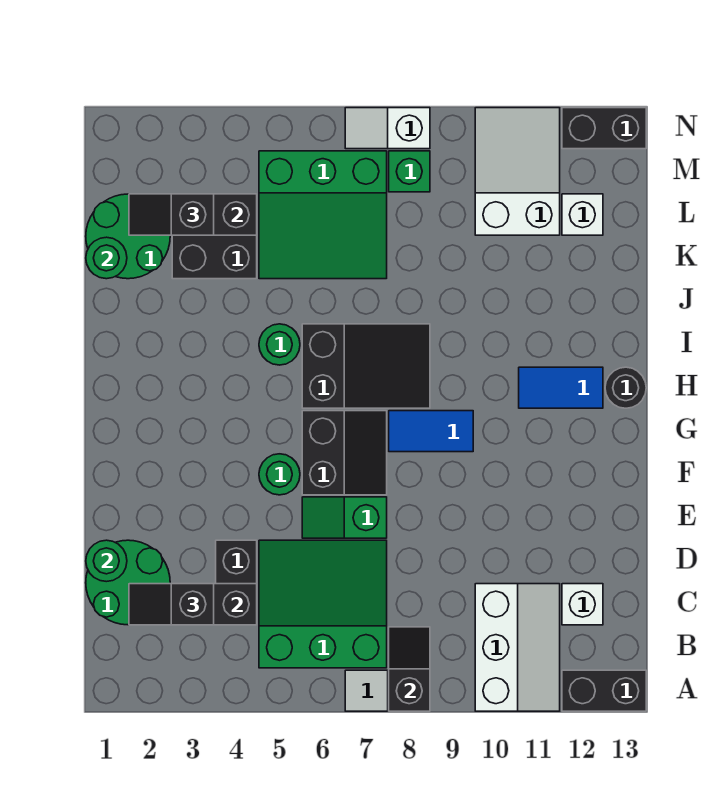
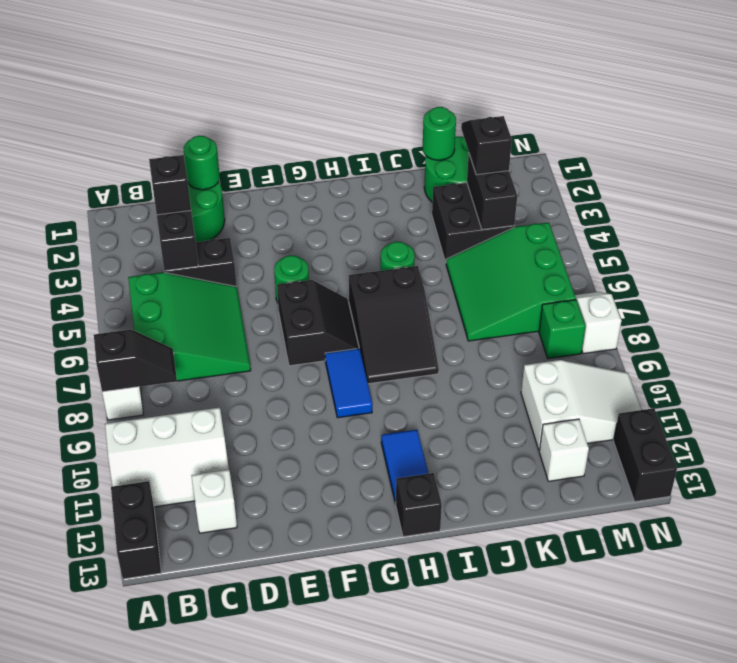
green 1x2 slope [302,497,387,538] -> none
black 2x2 slope [302,411,387,495] -> black 2x2 slope turned to [277,280,359,366]
black 1x1 round brick [605,367,646,408] -> black 1x1 brick [396,473,442,537]

